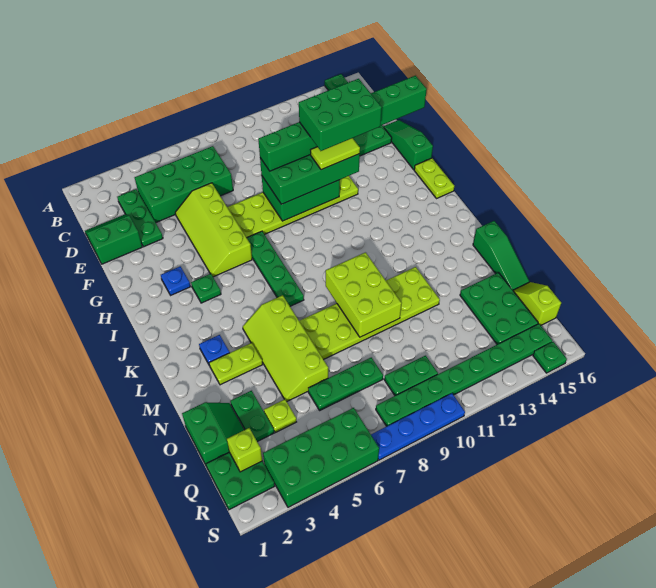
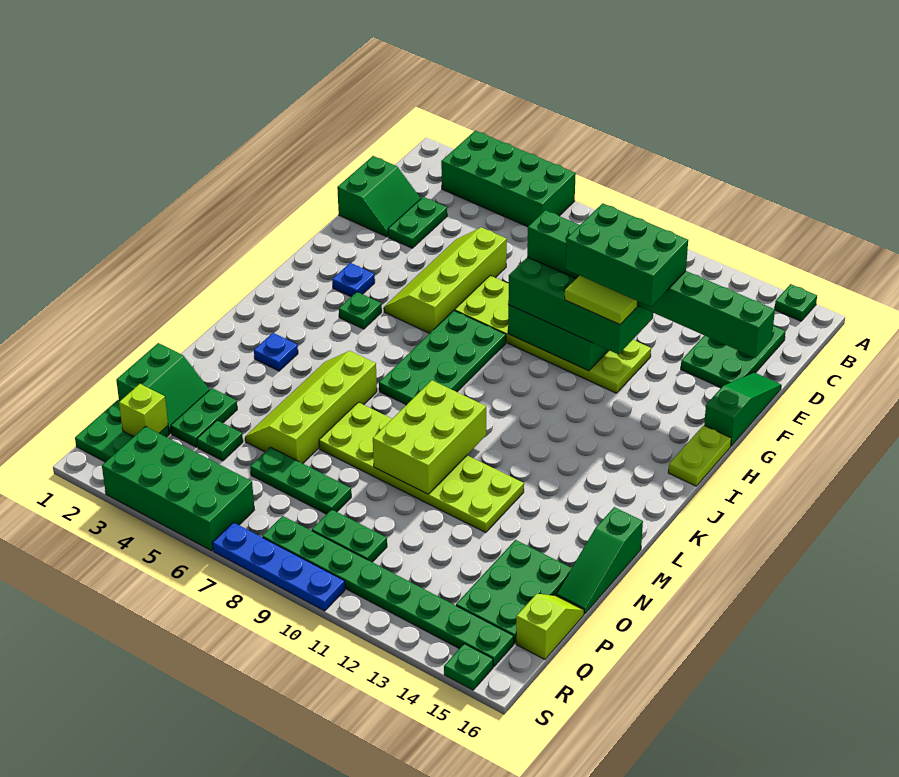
green 1x3 plate [117,189,163,247] -> green 1x2 plate [388,197,447,248]
green 2x4 brick [135,146,233,222] -> green 2x4 brick moved to [441,131,576,227]
green 2x2 slope [85,214,142,264] -> green 2x2 slope turned to [337,156,421,237]
green 1x4 plate [247,231,304,306] -> green 2x4 plate [379,310,506,405]
lime 1x2 plate [209,343,263,385] -> none
lime 1x1 plate [264,399,296,433] -> green 1x1 plate [197,420,243,461]

